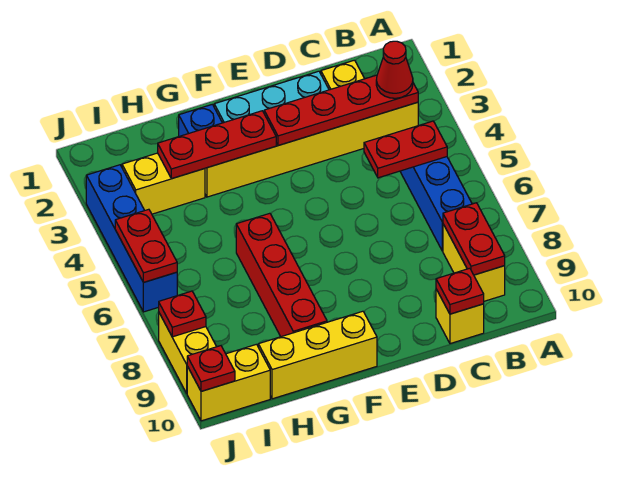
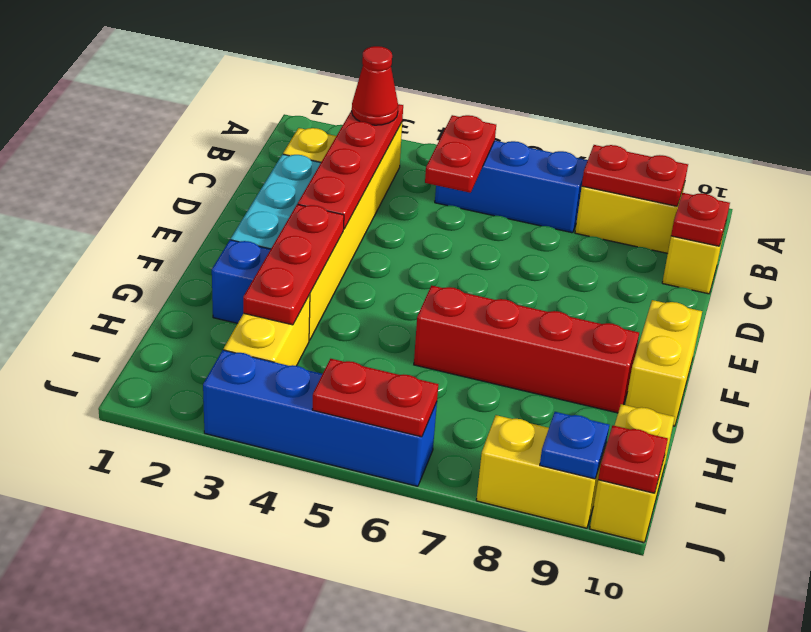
yellow 1x3 brick [258,311,377,399] -> yellow 1x2 brick [625,300,702,426]
red 1x1 plate [159,291,206,337] -> none
none -> blue 1x1 plate [540,412,609,479]

